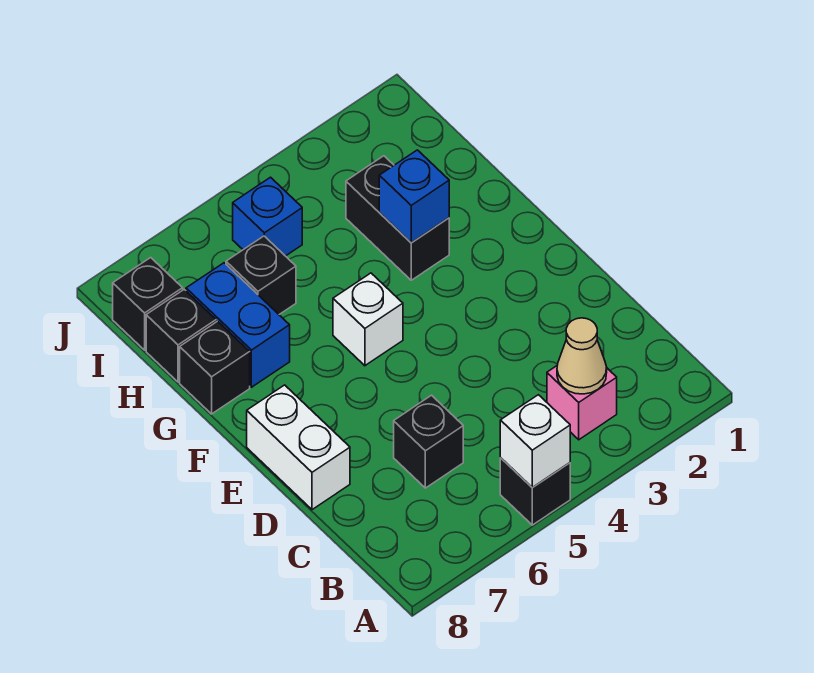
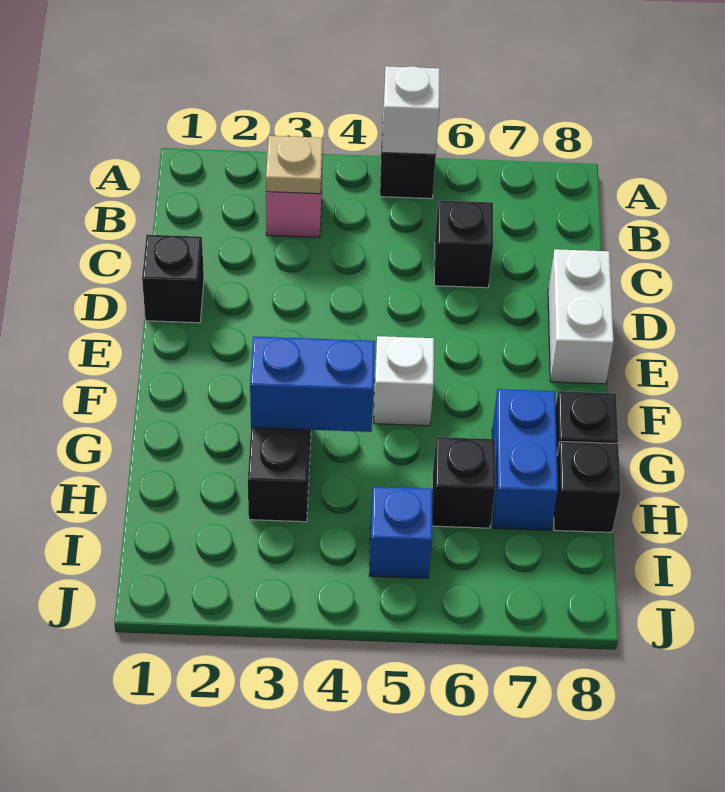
tan 1x1 cone [557,318,607,394] -> tan 1x1 plate [266,136,323,194]
blue 1x1 brick [379,150,449,243] -> blue 1x2 brick [250,337,375,432]
black 1x1 brick [113,258,183,350] -> black 1x1 brick moved to [142,235,204,323]

